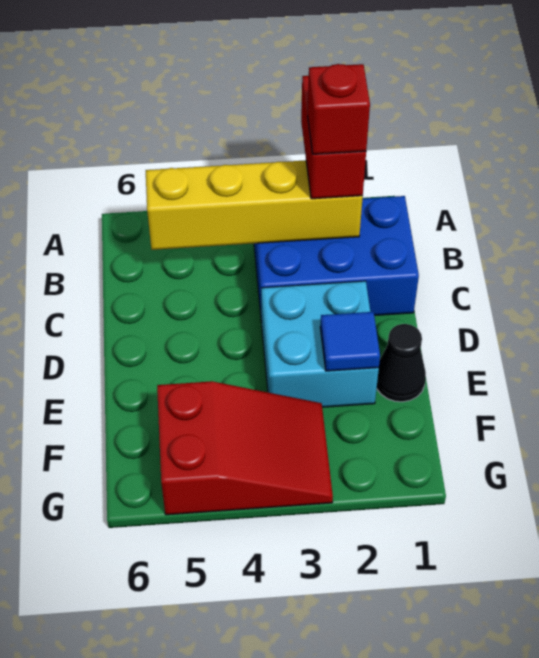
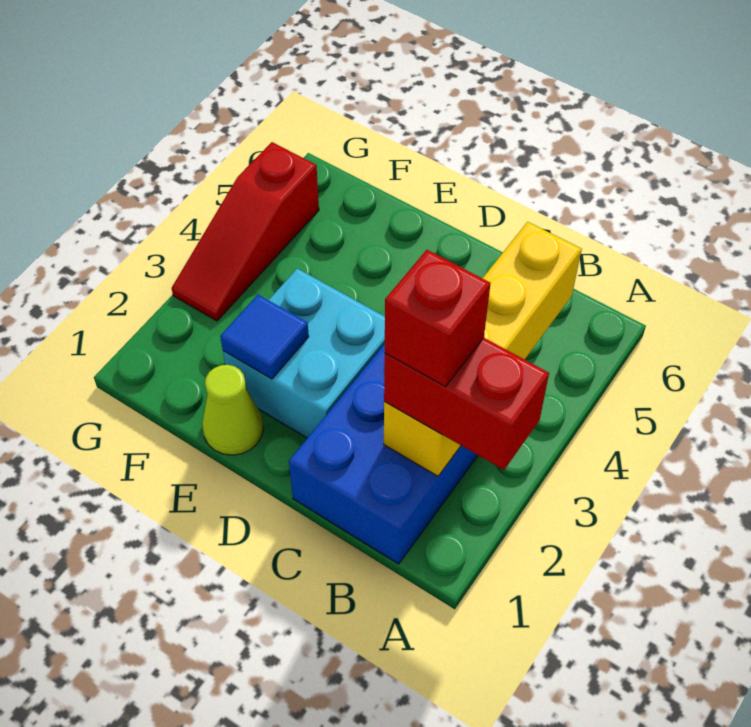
black 1x1 cone [377,324,426,402] -> lime 1x1 cone [202,365,263,455]
red 2x3 slope [157,381,333,515] -> red 1x3 slope [172,142,319,321]

